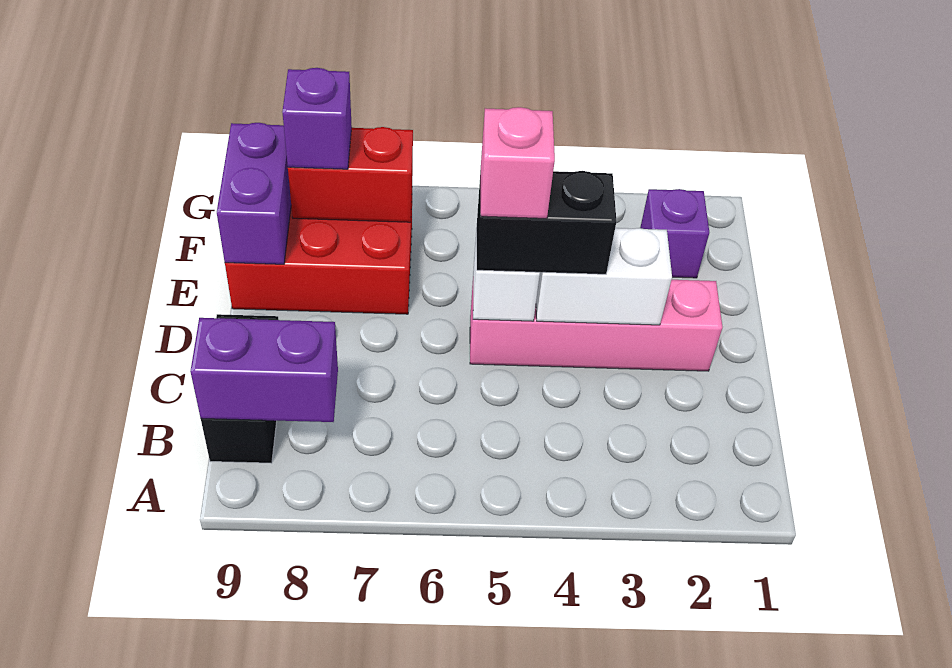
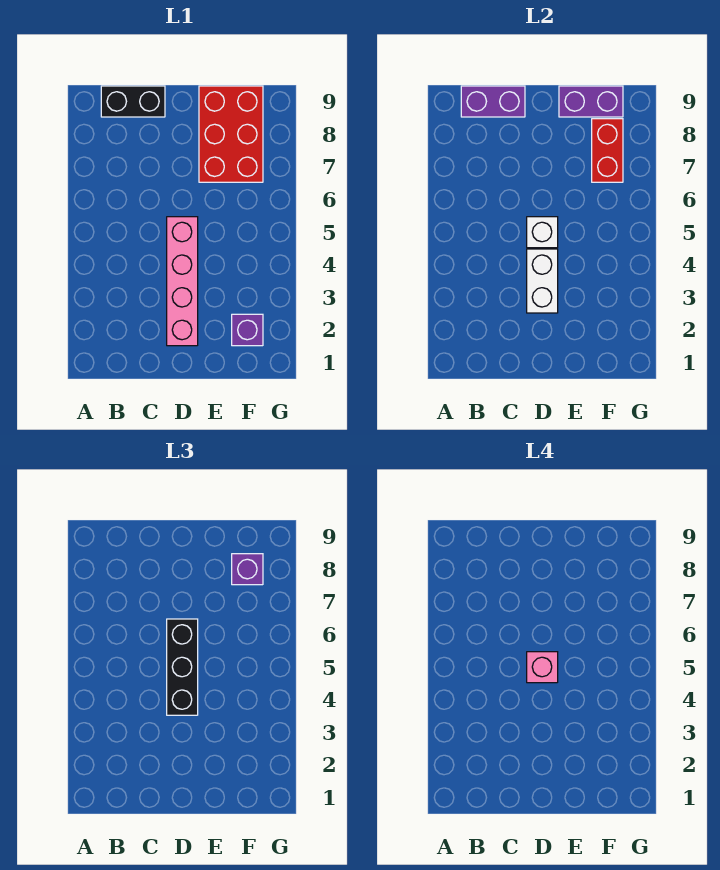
purple 1x2 brick [190,318,338,422] -> purple 1x2 brick turned to [461,86,525,117]
black 1x2 brick [477,170,616,274] -> black 1x3 brick [167,619,198,715]

